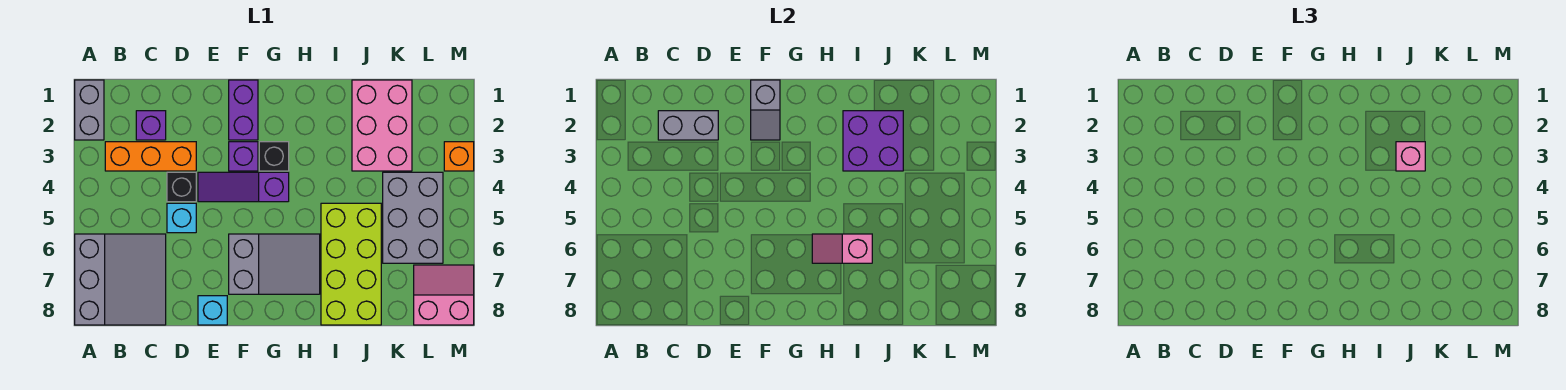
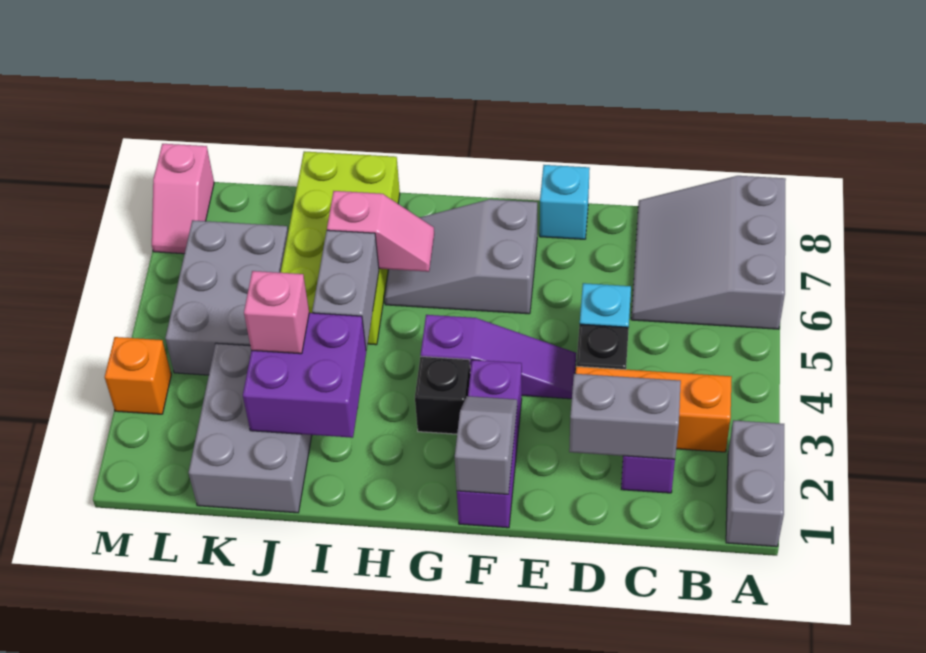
none -> grey 1x2 brick [312,230,379,350]
pink 2x3 brick [352,80,412,171] -> grey 2x3 brick [188,343,312,513]
pink 2x2 slope [414,265,474,325] -> pink 1x2 slope [152,144,214,254]

